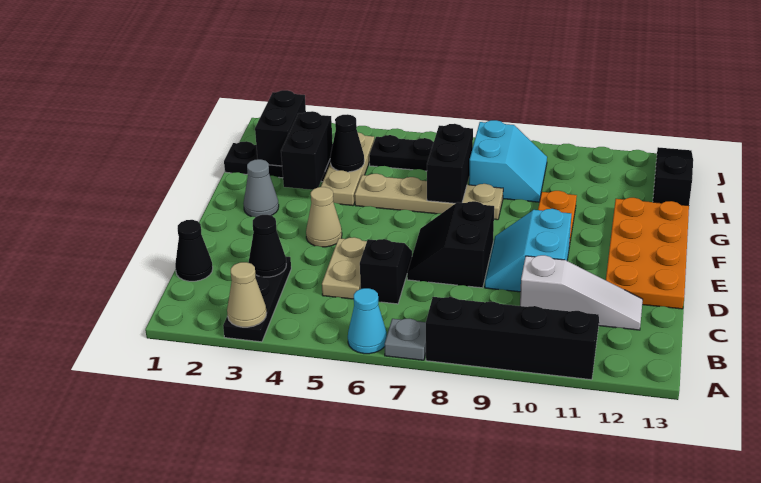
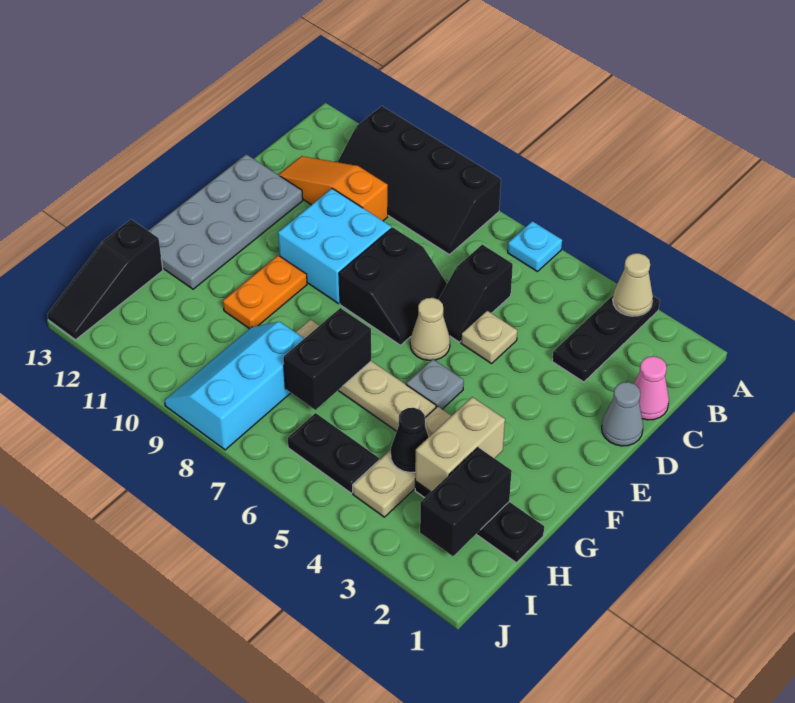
cyan 1x1 cone [348,288,387,354] -> cyan 1x1 plate [508,221,562,271]
grey 1x1 plate [385,319,426,360] -> grey 1x1 plate moved to [406,359,464,409]
black 1x1 cone [175,220,213,281] -> pink 1x1 cone [634,356,669,420]
black 1x1 cone [249,215,286,277] -> none
tan 1x2 plate [322,237,367,299] -> tan 1x1 plate [461,310,517,364]
white 1x3 slope [520,255,643,330] -> orange 1x3 slope [278,156,388,221]
cyan 2x2 slope [485,209,571,292] -> cyan 2x2 brick [278,189,391,304]
orange 2x4 plate [606,198,689,309] -> grey 2x4 plate [148,154,303,289]
tan 1x1 cone [306,187,342,247] -> tan 1x1 cone moved to [410,298,450,360]
grey 1x1 cone [243,159,279,217] -> grey 1x1 cone moved to [602,382,643,446]
black 1x2 brick [281,111,333,190] -> tan 1x2 brick [415,397,505,492]
cyan 2x2 slope [469,120,547,202] -> cyan 2x3 slope [164,322,304,450]

